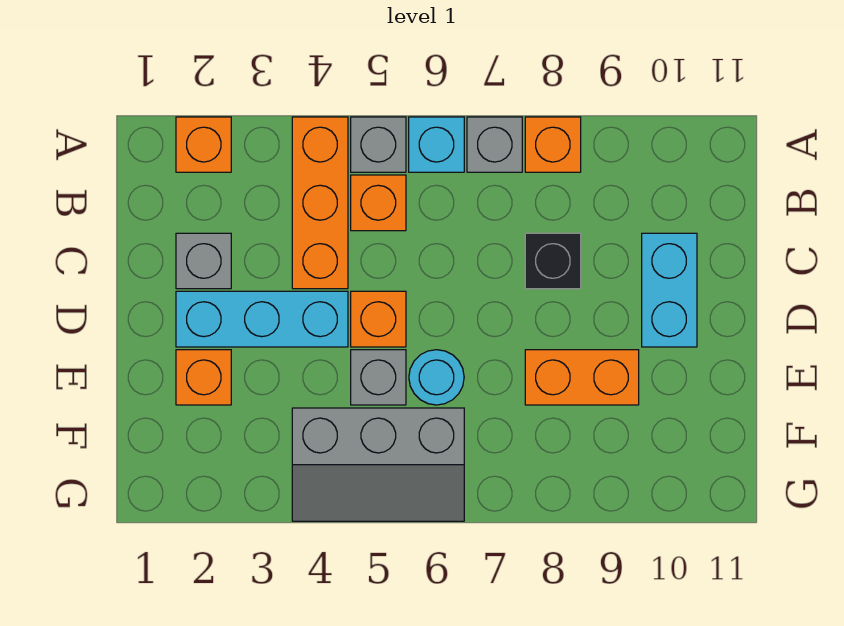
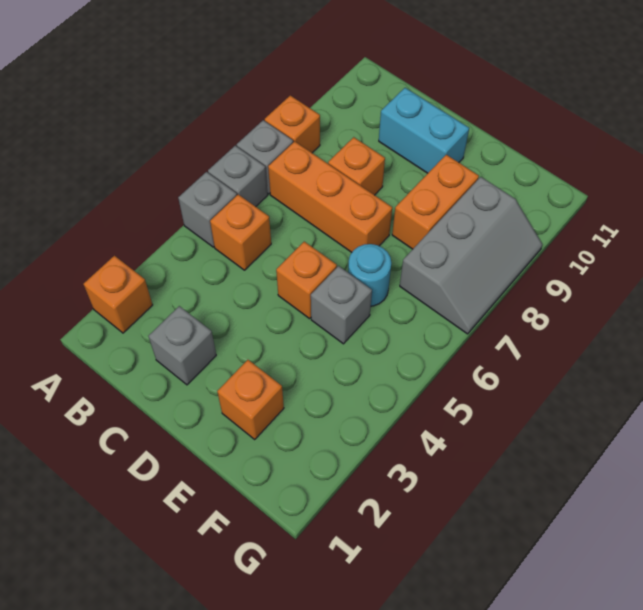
orange 1x3 brick [292,117,348,289] -> orange 1x3 brick moved to [268,141,392,252]
cyan 1x1 brick [409,117,464,172] -> grey 1x1 brick [208,146,268,207]
black 1x1 brick [525,233,581,289] -> orange 1x1 brick [328,137,385,195]
cyan 1x3 brick [176,291,348,347] -> none
grey 2x3 slope [292,408,464,521] -> grey 2x3 slope moved to [400,177,542,334]

